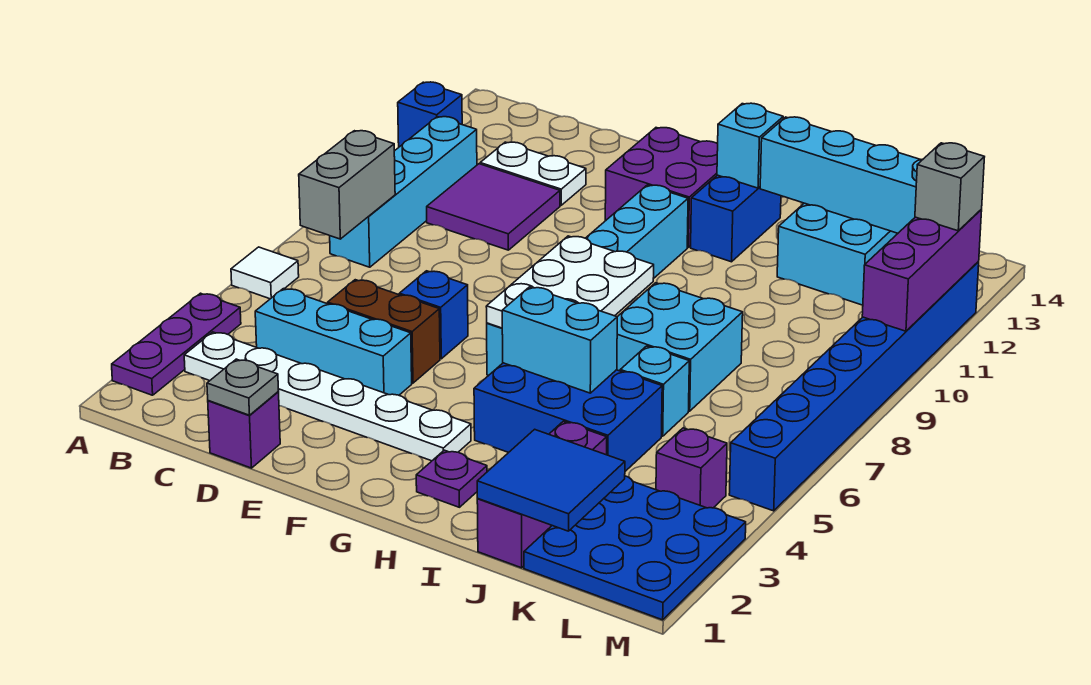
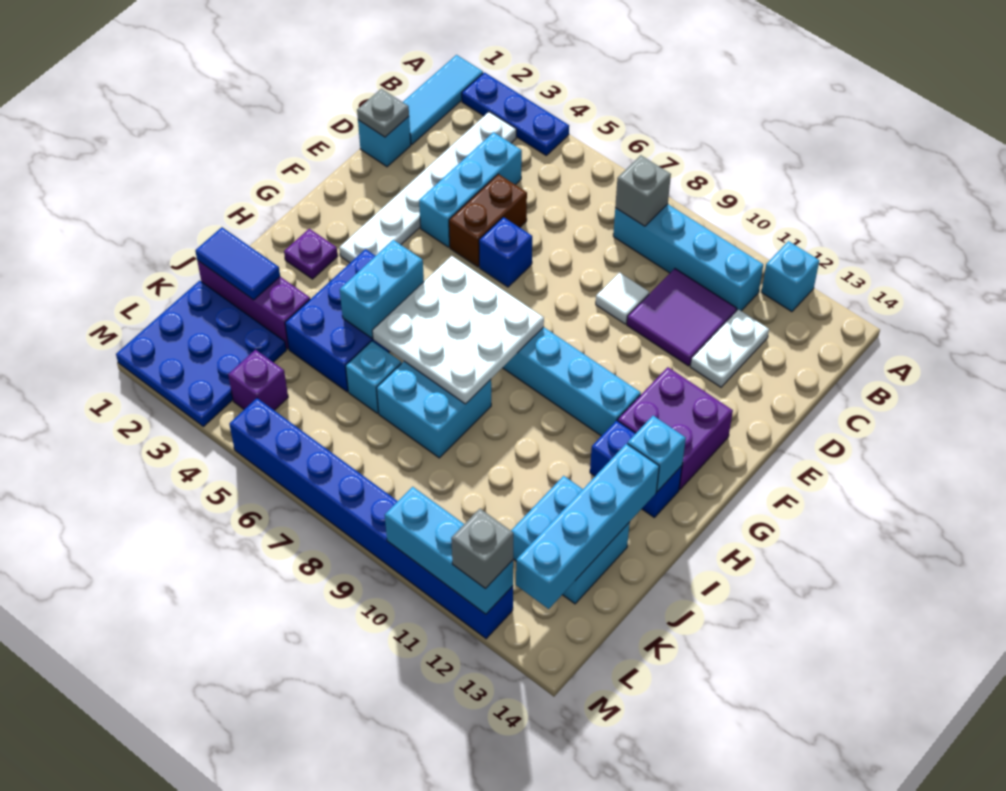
none -> cyan 1x3 tile [403,55,483,144]
purple 1x3 plate [112,293,241,395] -> blue 1x3 plate [462,72,569,155]
white 1x1 tile [231,247,299,299] -> white 1x1 tile moved to [596,273,649,324]
blue 1x1 brick [398,82,462,147] -> cyan 1x1 brick [762,241,819,312]
grey 1x2 brick [299,131,395,239] -> grey 1x1 brick [615,155,671,226]
purple 1x1 brick [208,392,280,468] -> cyan 1x1 brick [358,117,411,167]
white 2x3 plate [486,236,654,328] -> white 3x3 plate [372,256,544,404]
blue 2x2 tile [477,429,625,531] -> blue 1x2 tile [195,227,280,300]
purple 1x3 brick [862,210,982,331] -> cyan 1x3 brick [385,487,513,614]

